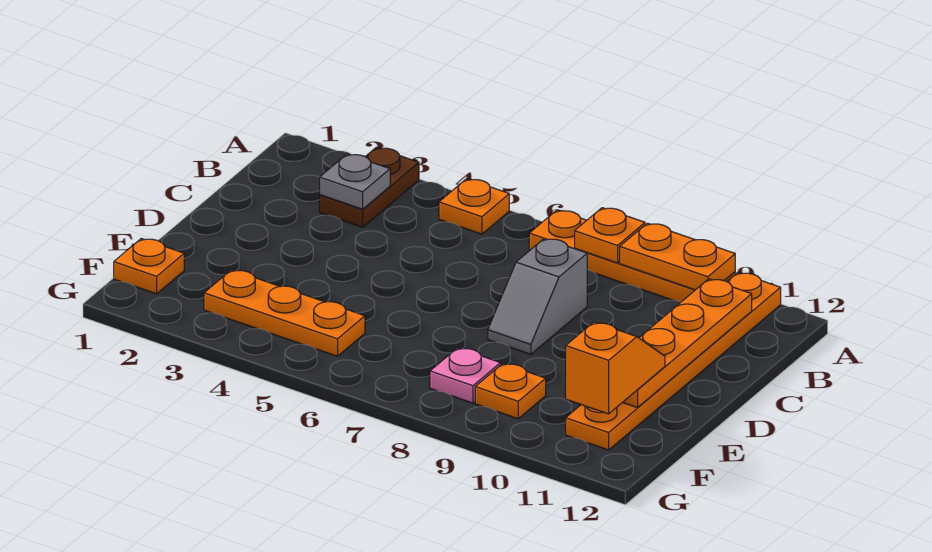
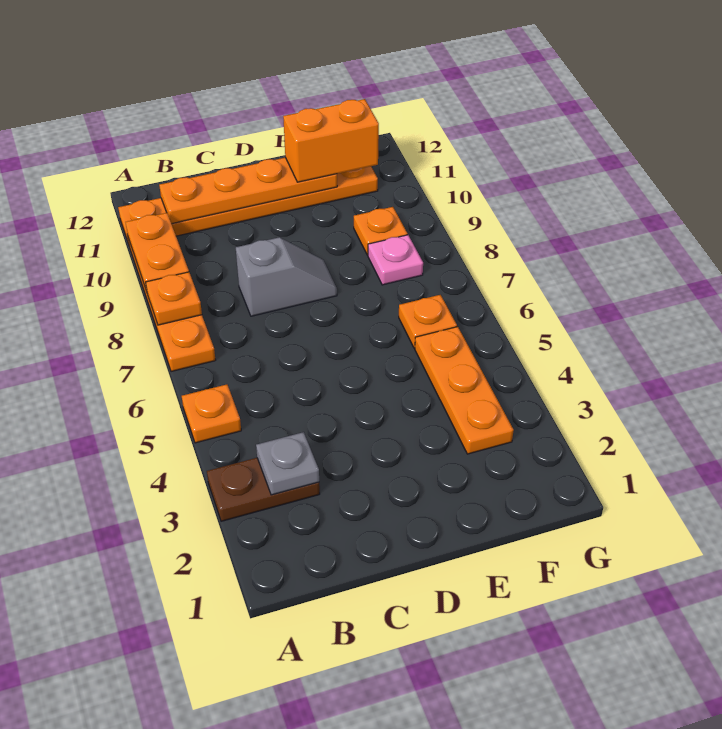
orange 1x2 slope [566,322,665,414] -> orange 1x2 brick [283,99,379,182]
orange 1x1 plate [114,238,184,294] -> orange 1x1 plate moved to [399,295,457,348]

